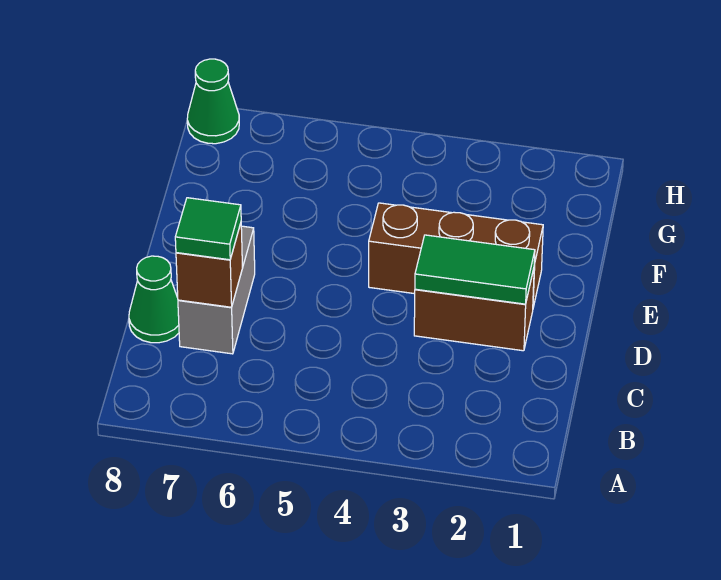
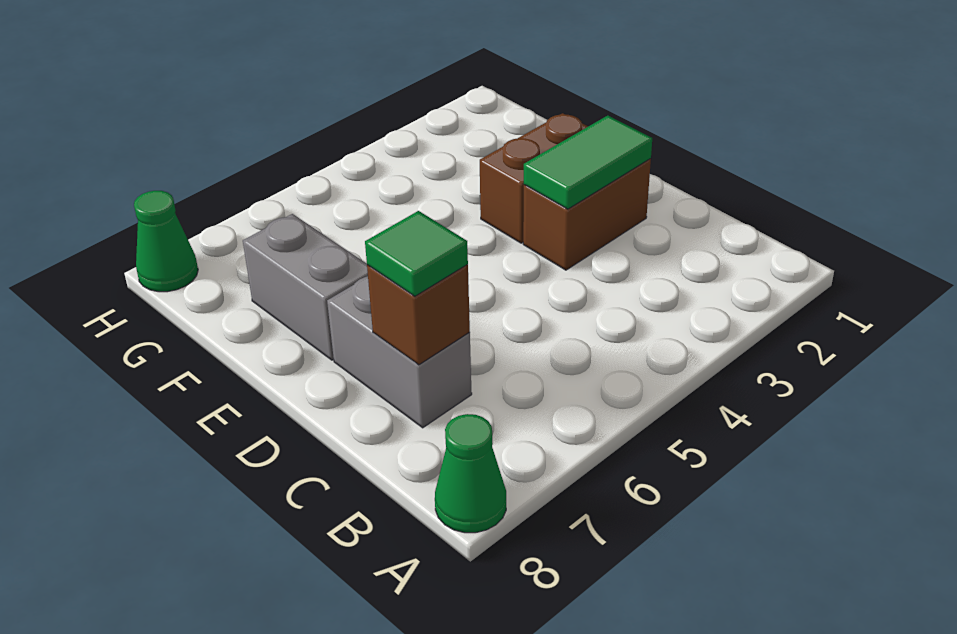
green 1x1 cone [129,256,179,343] -> green 1x1 cone moved to [435,414,506,533]
brown 1x3 brick [369,203,543,307] -> brown 1x2 brick [480,113,588,243]
none -> grey 1x2 brick [243,214,368,360]

